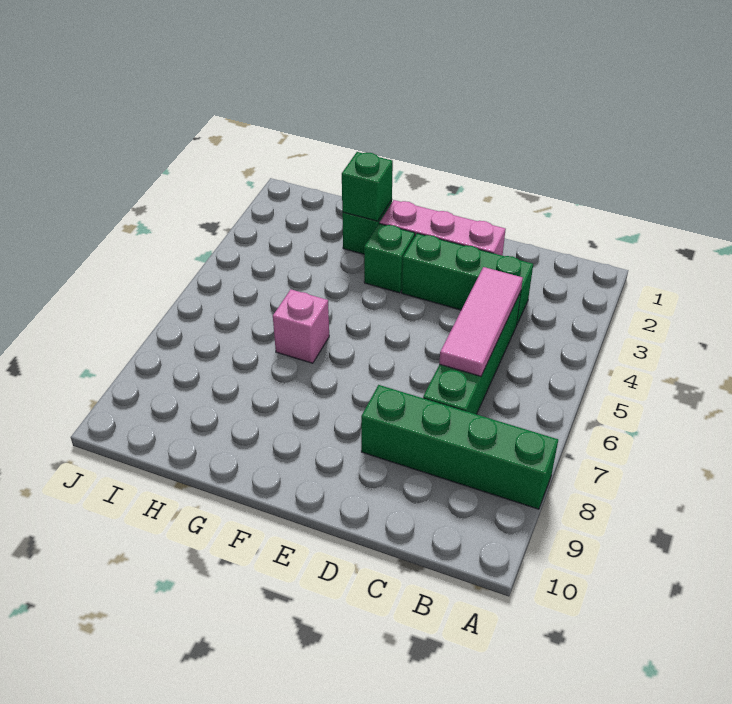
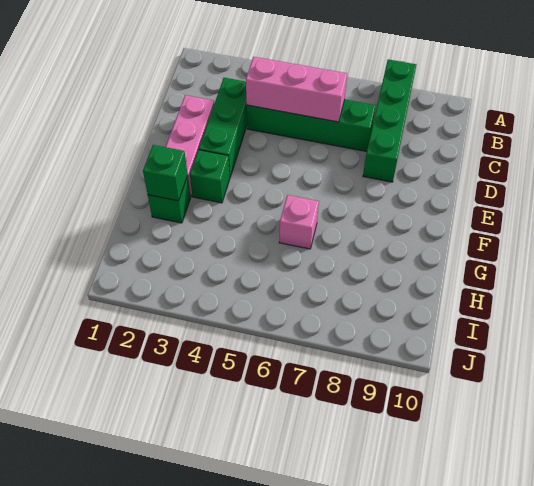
pink 1x3 tile [439,267,523,376] -> pink 1x3 brick [246,57,347,122]

